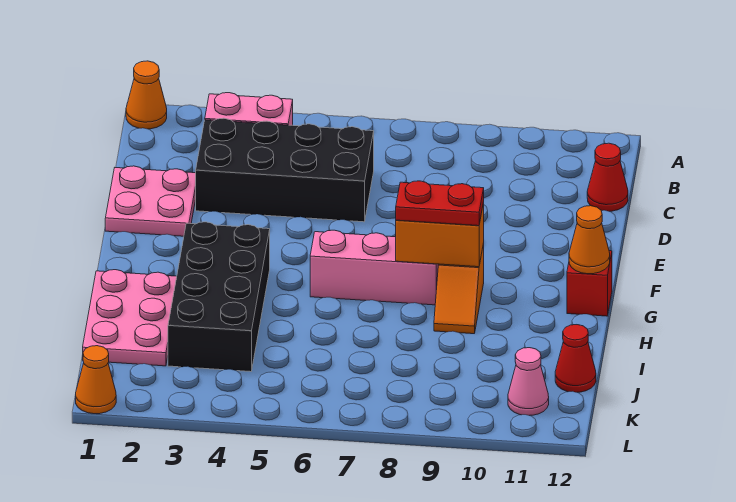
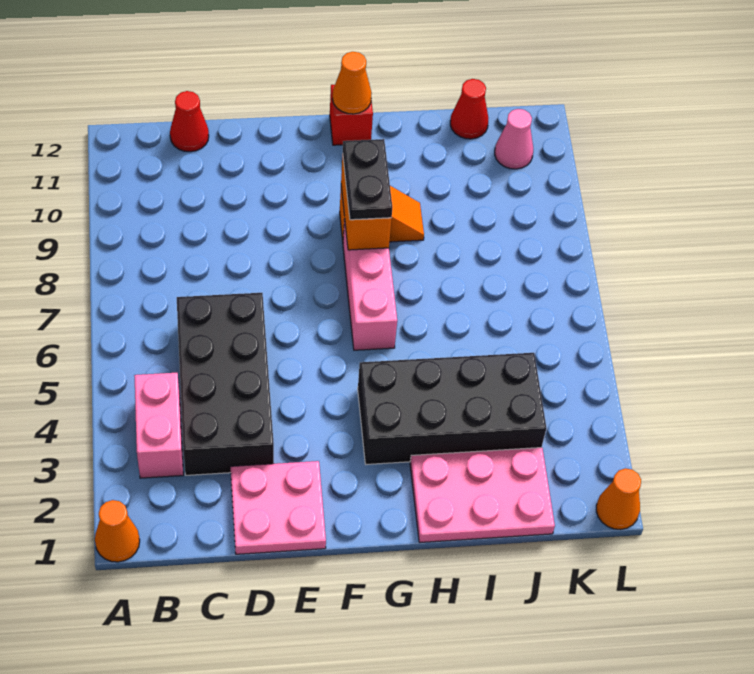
red 1x2 plate [396,181,484,226] -> black 1x2 plate [343,139,392,220]

